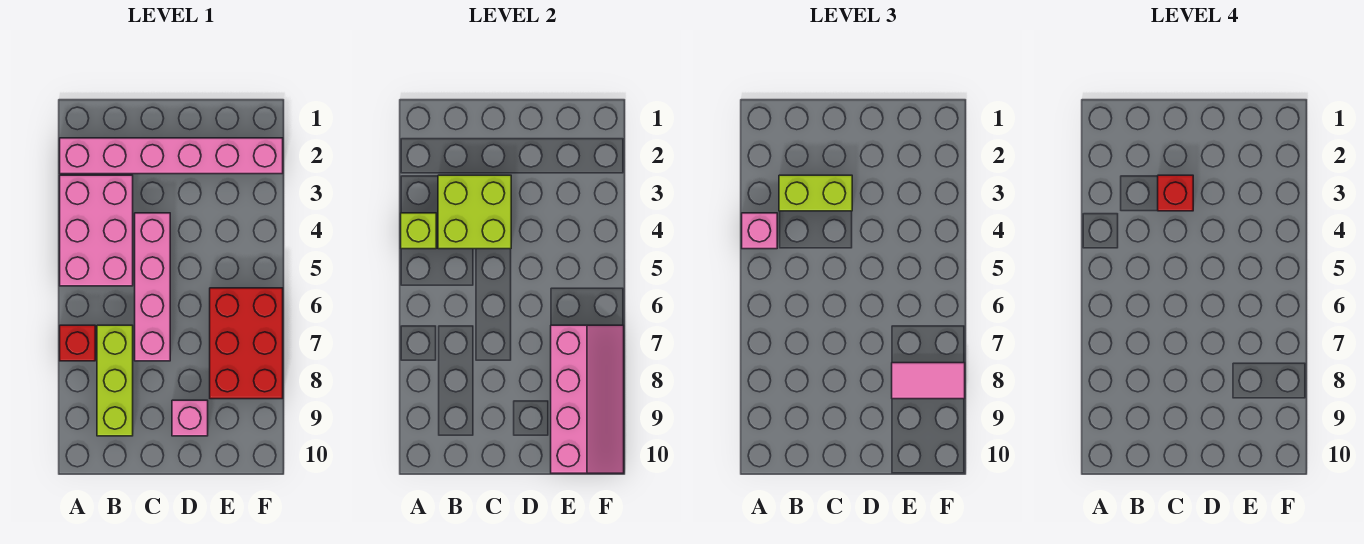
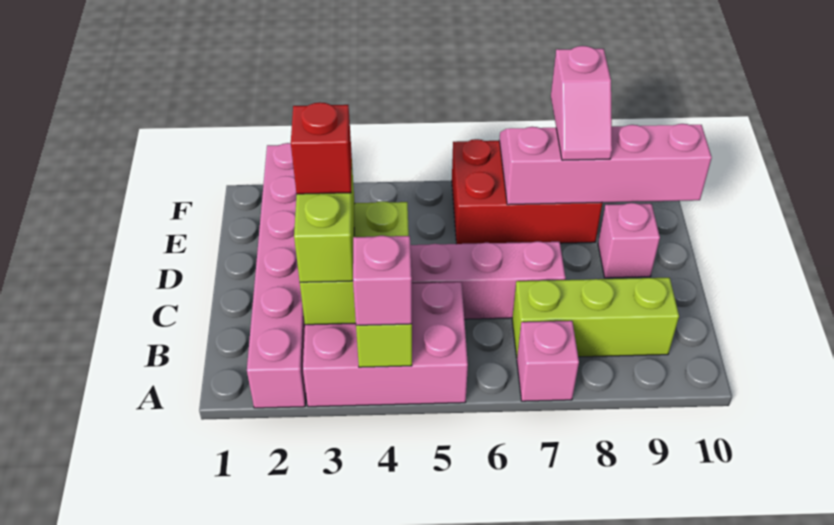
red 1x1 brick [60,325,95,361] -> pink 1x1 brick [517,321,579,401]
pink 1x2 tile [892,363,965,399] -> pink 1x2 slope [551,46,612,160]

